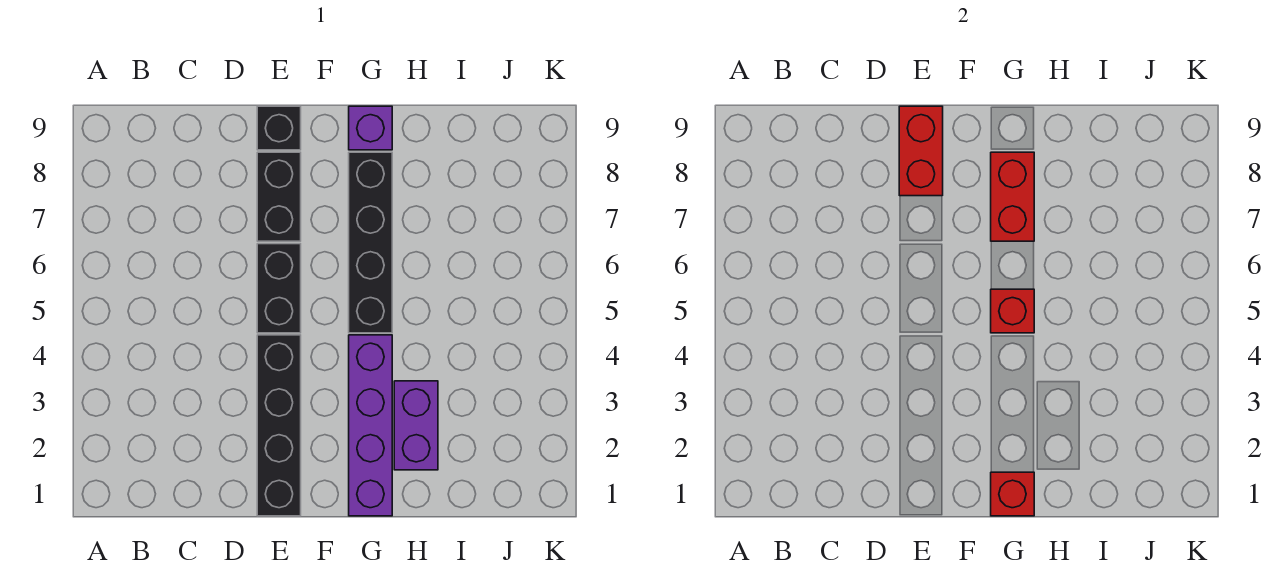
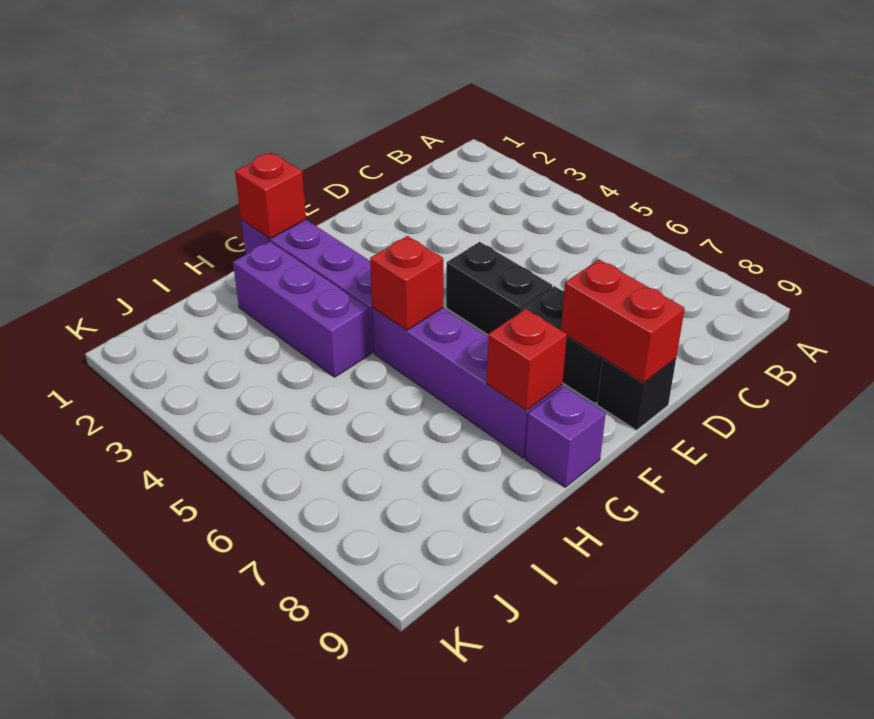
black 1x4 brick [257,335,301,516] -> none
black 1x4 brick [349,152,392,333] -> purple 1x4 brick [372,308,562,458]
red 1x2 brick [991,152,1034,241] -> red 1x1 brick [487,309,567,410]
purple 1x2 brick [394,381,438,470] -> purple 1x3 brick [233,242,371,377]

